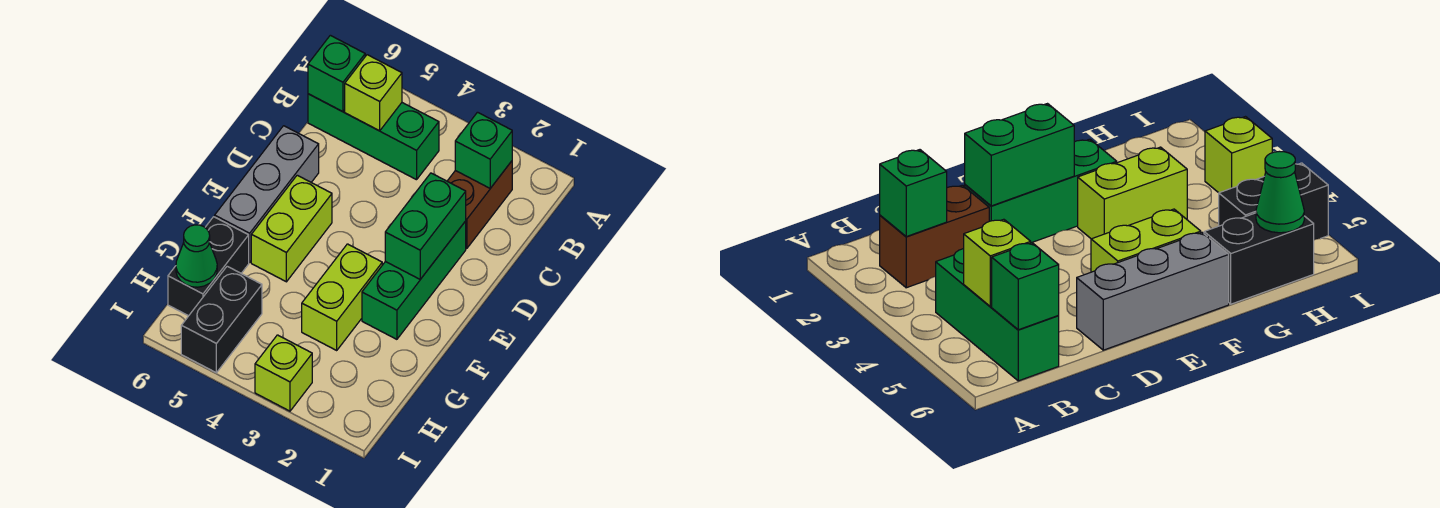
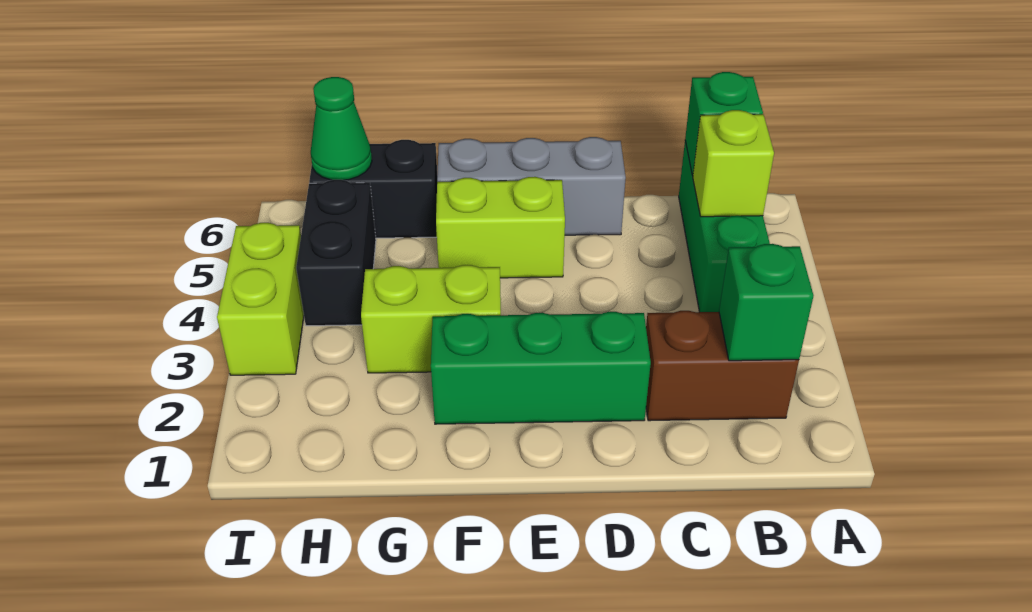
green 1x2 brick [385,173,466,279] -> none
black 1x2 brick [181,266,262,373] -> black 1x2 brick turned to [296,180,376,326]
lime 1x1 brick [255,335,312,411] -> lime 1x2 brick [217,223,304,375]

